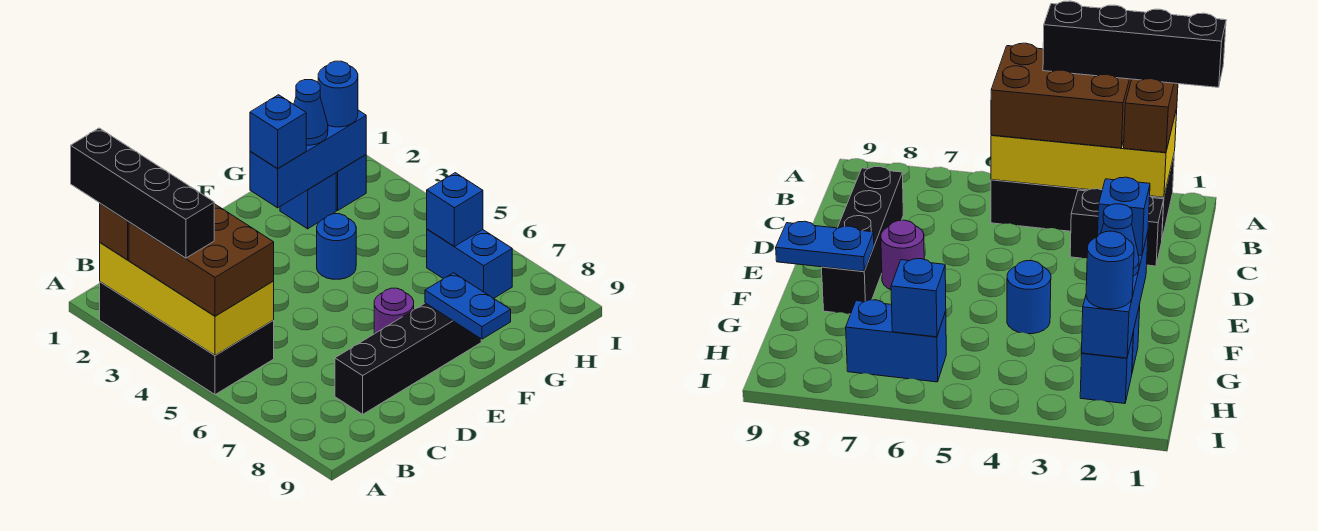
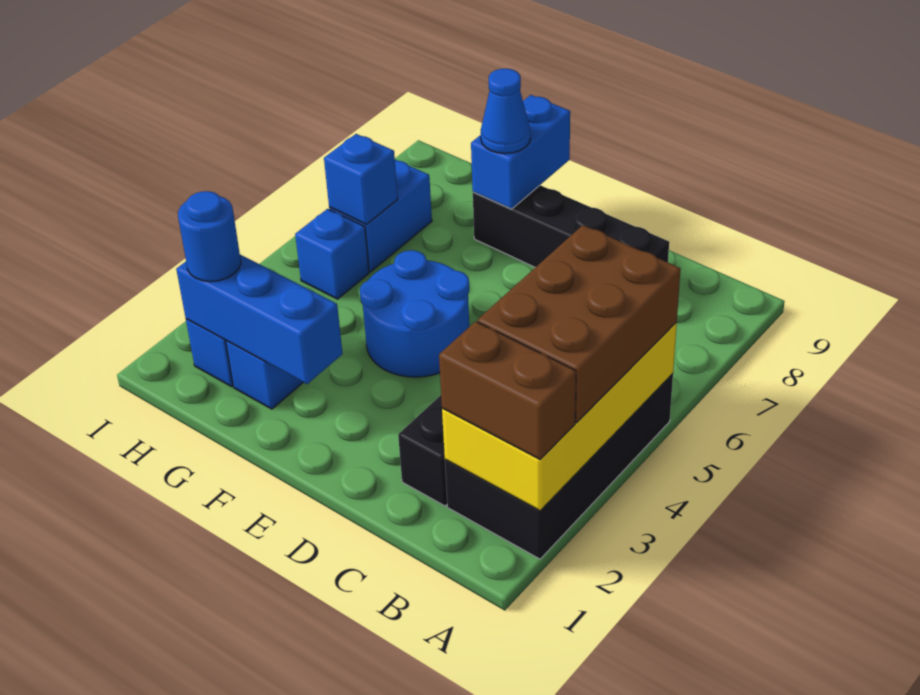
black 1x4 brick [71,128,214,258] -> none
purple 1x1 round brick [374,288,414,334] -> none
blue 1x1 brick [250,95,306,168] -> blue 1x1 brick moved to [295,209,369,299]
blue 1x1 round brick [317,214,356,279] -> blue 2x2 round brick [360,250,469,377]
blue 1x2 plate [425,273,511,339] -> blue 1x2 brick [471,95,570,209]
blue 1x1 cone [294,80,328,145] -> blue 1x1 cone moved to [481,69,530,154]

